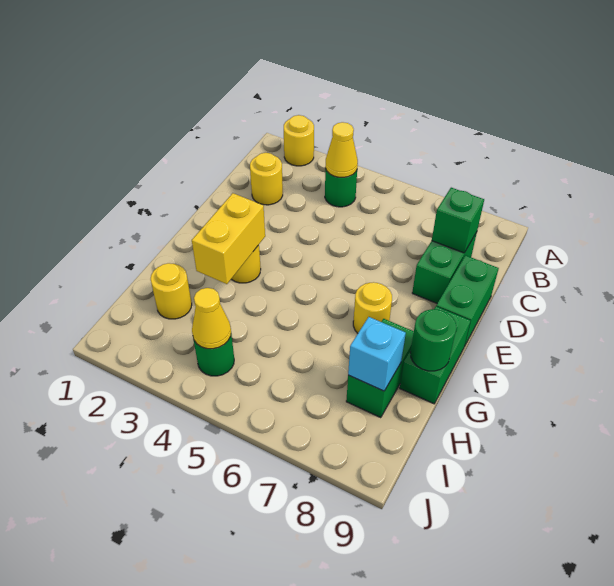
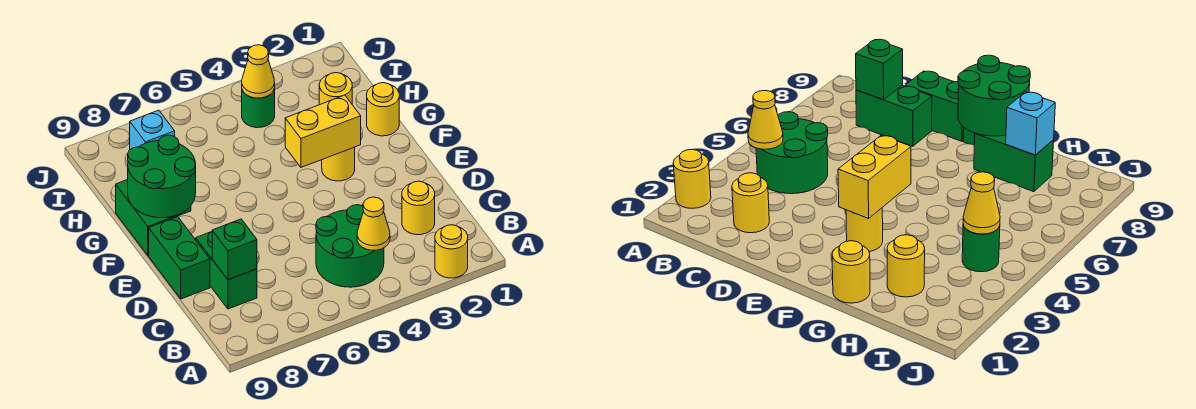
green 1x1 round brick [325,169,357,207] -> green 2x2 round brick [316,205,384,287]
yellow 1x2 brick [192,193,265,284] -> yellow 1x2 brick turned to [285,95,361,167]
yellow 1x1 round brick [353,282,392,333] -> yellow 1x1 round brick moved to [367,83,399,136]
green 1x1 round brick [410,309,456,371] -> green 2x2 round brick [128,135,196,218]

